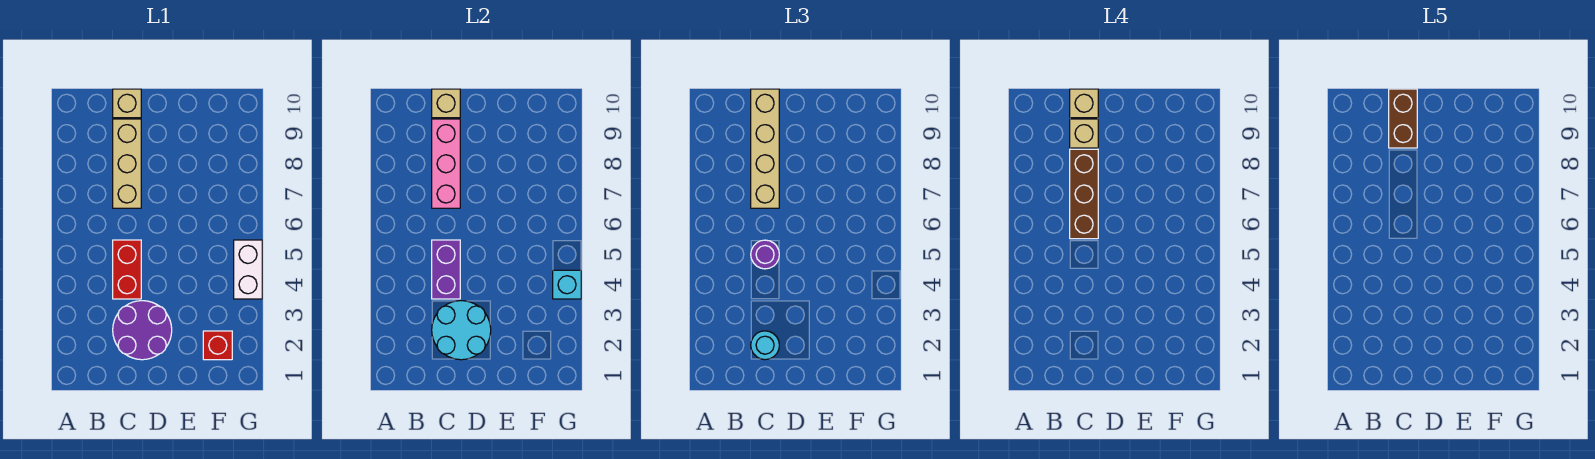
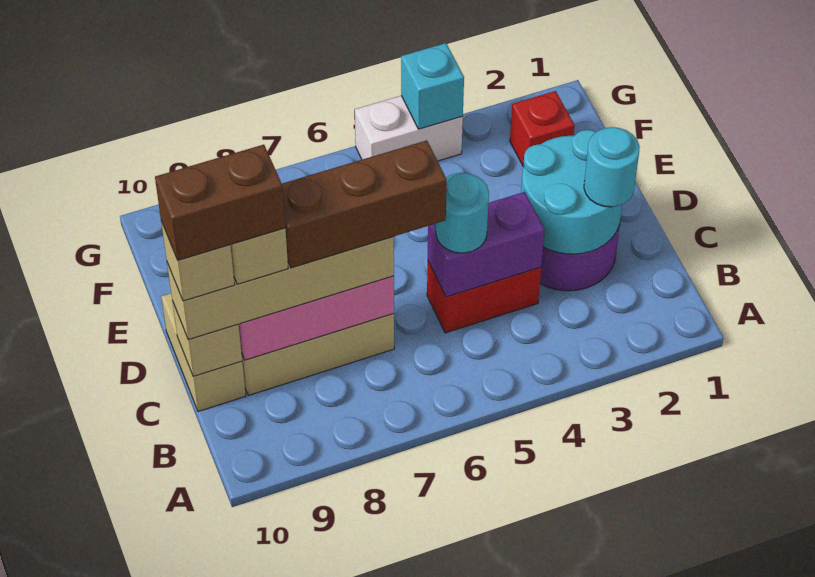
purple 1x1 round brick [751,240,779,269] -> cyan 1x1 round brick [436,173,489,253]
tan 1x1 brick [113,89,141,118] -> tan 1x2 brick [161,293,246,412]

